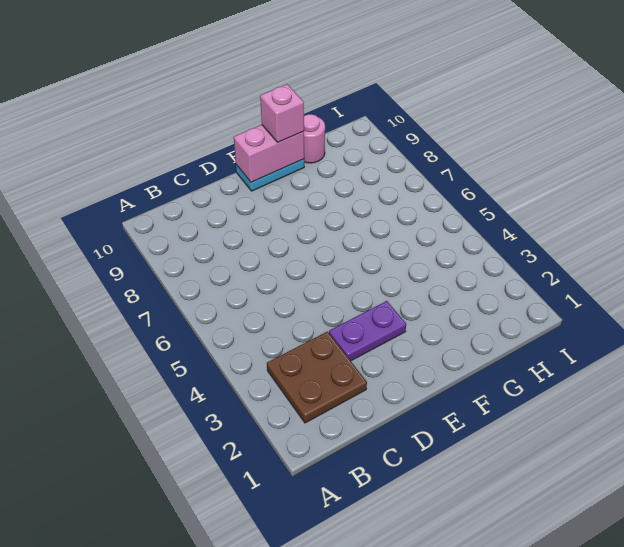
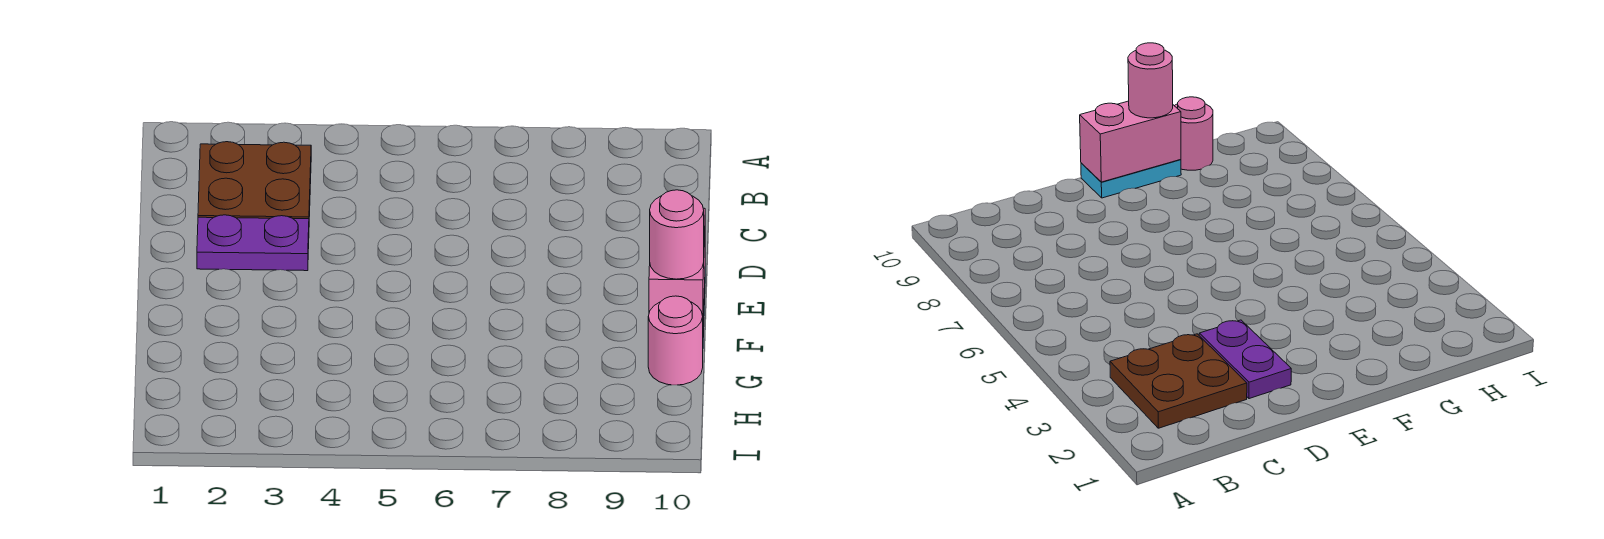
purple 1x2 plate [329,301,406,361] -> purple 1x2 plate turned to [197,215,309,271]
pink 1x1 brick [260,84,304,142] -> pink 1x1 round brick [650,190,704,279]

